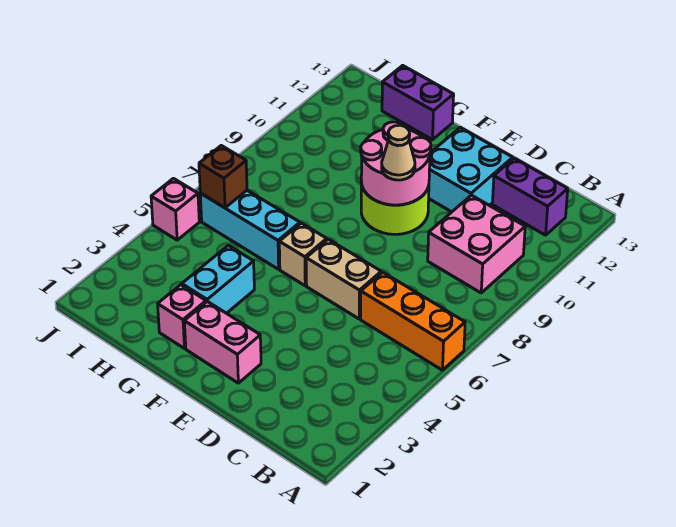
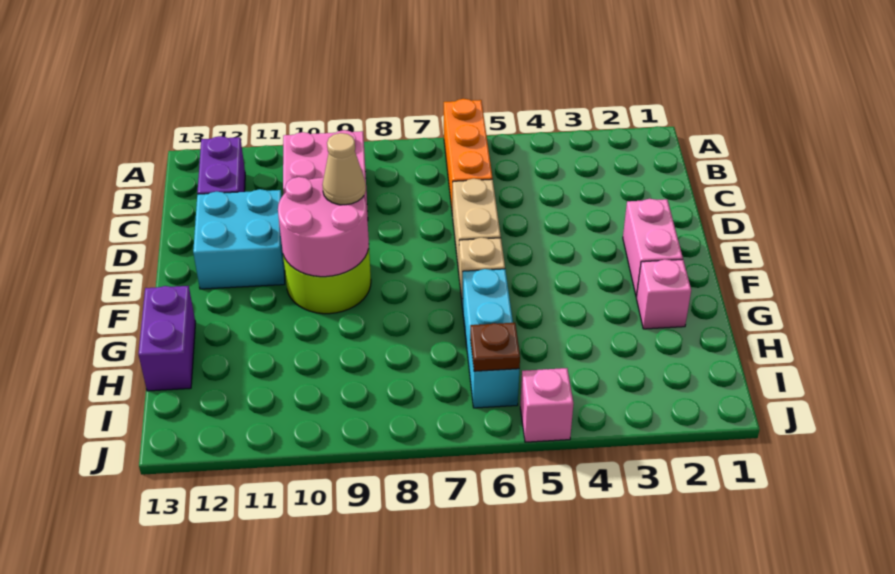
cyan 1x2 brick [182,245,254,313] -> none
brown 1x1 brick [199,146,247,208] -> brown 1x1 plate [470,323,520,371]

